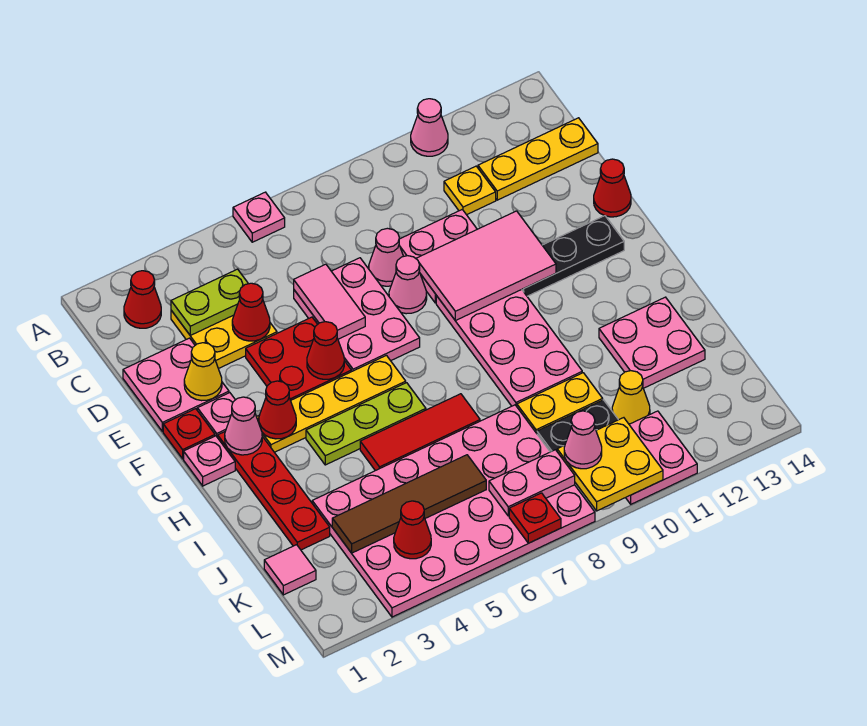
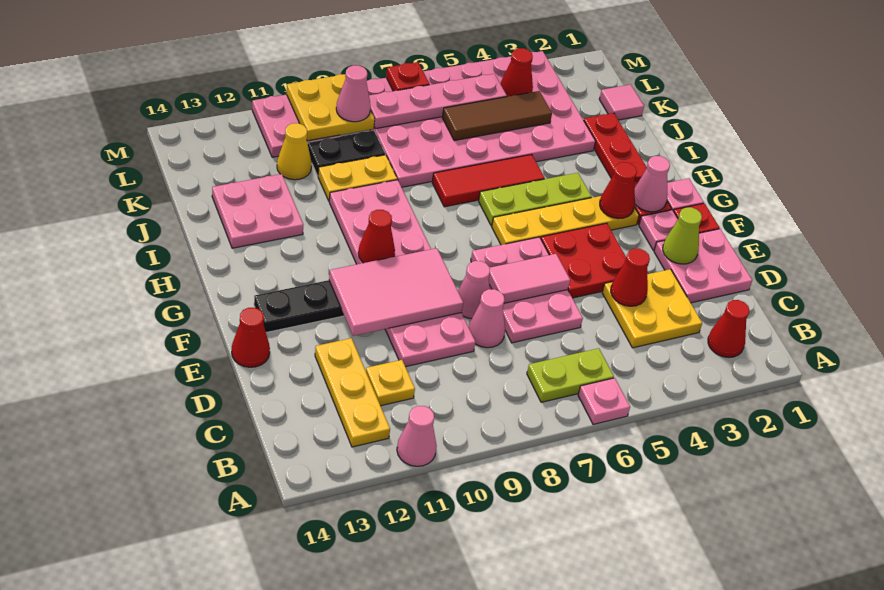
lime 1x2 plate [171,269,248,336] -> lime 1x2 plate moved to [527,348,614,402]
yellow 1x3 plate [478,118,598,200] -> yellow 1x3 plate turned to [315,338,390,447]
pink 1x2 tile [294,264,365,339] -> pink 1x2 tile turned to [488,254,570,303]
yellow 1x1 cone [184,343,222,401] -> lime 1x1 cone [663,207,702,264]
red 1x1 cone [307,322,344,379] -> red 1x1 cone moved to [358,210,395,263]
brown 1x4 tile [332,455,486,553] -> brown 1x3 tile [442,91,552,141]
pink 1x2 plate [489,450,575,516] -> pink 1x4 plate [369,74,507,129]

